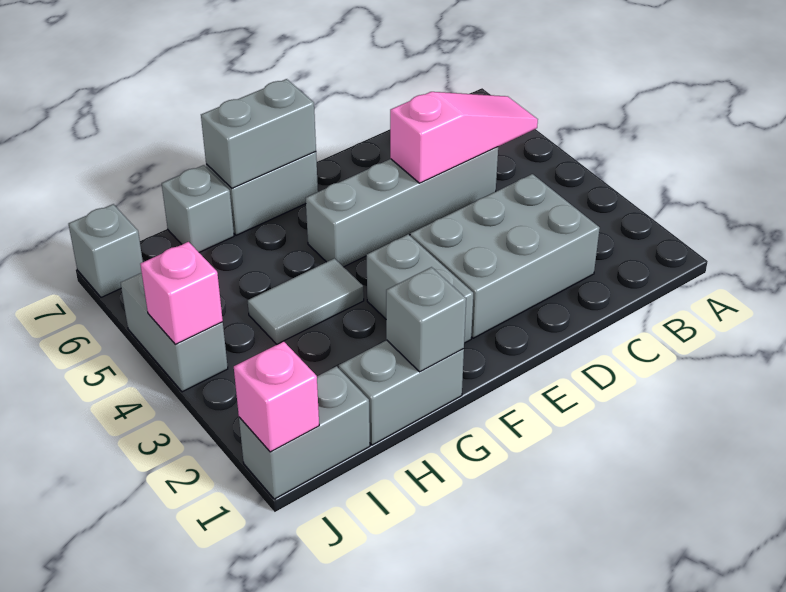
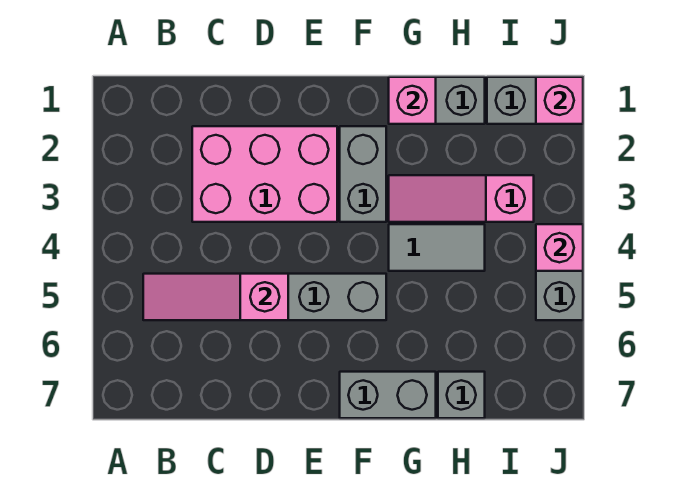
grey 2x3 brick [410,174,600,338] -> pink 2x3 brick [192,126,337,222]
grey 1x2 brick [201,79,316,188] -> none
grey 1x1 brick [386,267,466,372] -> pink 1x1 brick [389,77,436,124]
none -> pink 1x3 slope [389,175,534,222]
grey 1x1 brick [69,204,143,297] -> none

